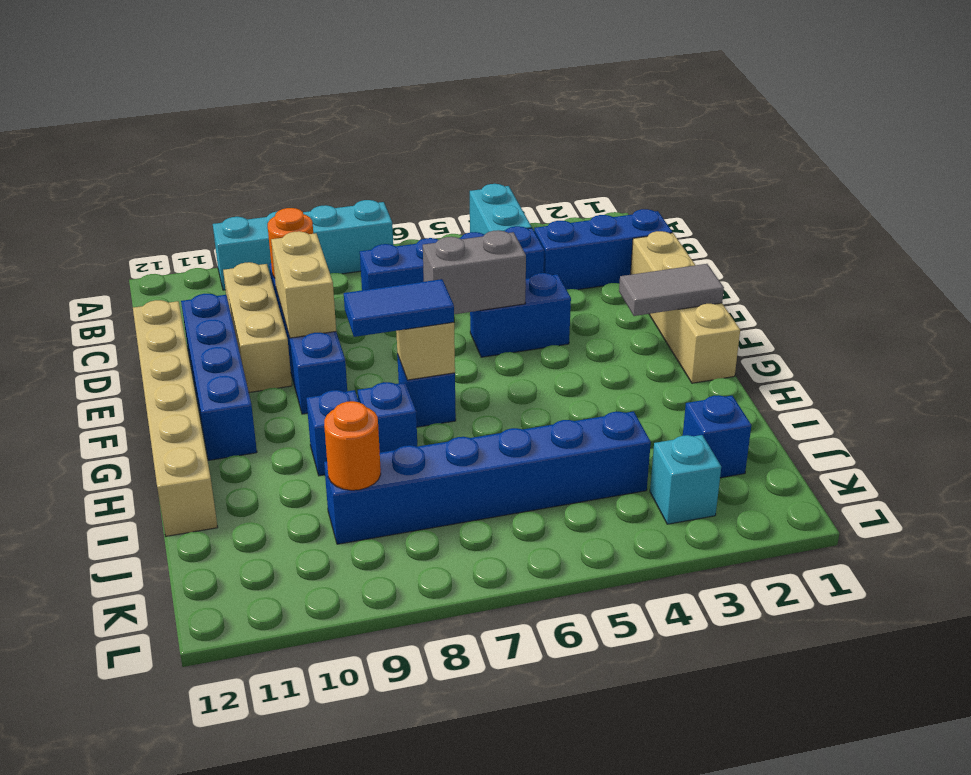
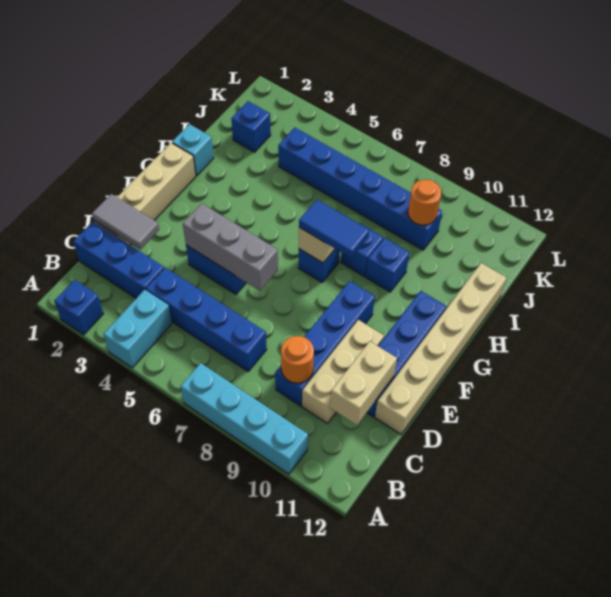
none -> blue 1x1 brick [54,280,103,335]
tan 1x2 brick [271,231,336,338] -> tan 1x2 brick moved to [330,341,397,425]
grey 1x2 brick [423,230,526,314] -> grey 1x3 brick [183,203,278,291]
grey 1x2 tile [619,264,724,316] -> grey 1x2 tile moved to [92,194,159,249]
cyan 1x1 brick [650,435,721,524] -> cyan 1x1 brick moved to [172,124,214,176]

